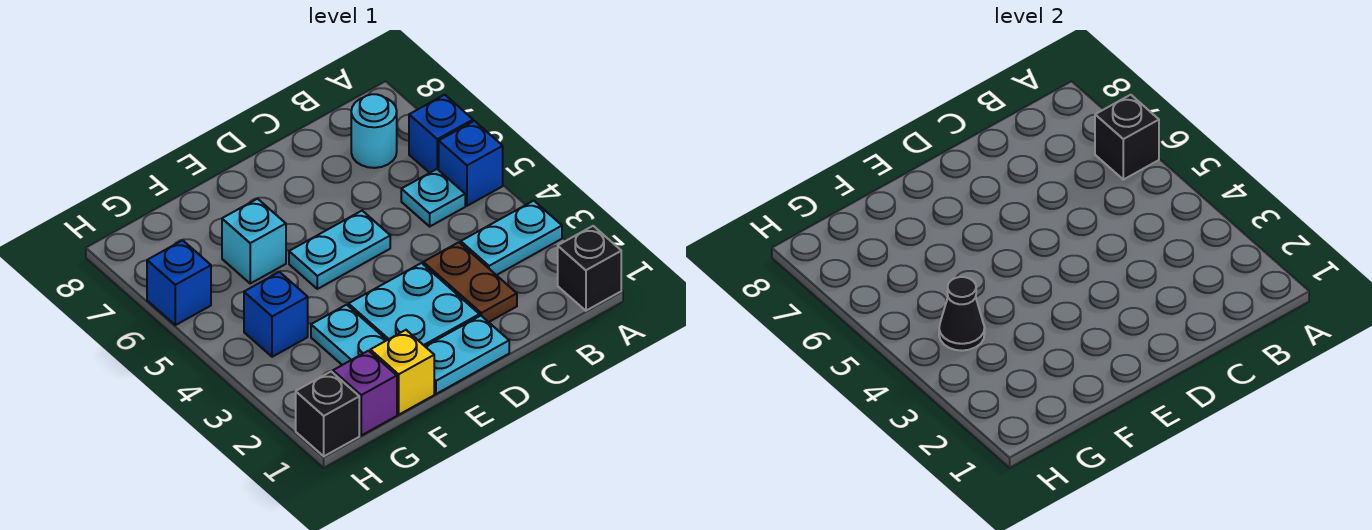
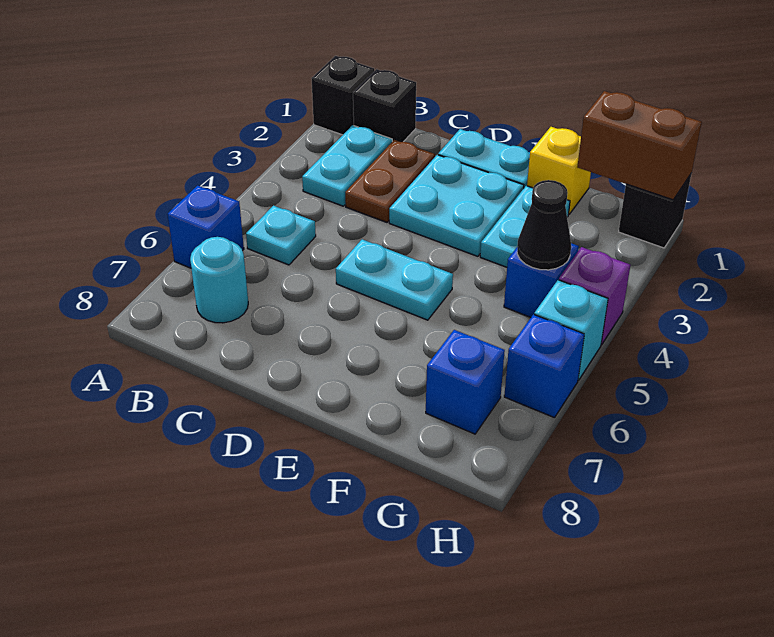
cyan 1x2 plate [461,201,562,275] -> cyan 1x2 plate turned to [302,125,392,206]
blue 1x1 brick [439,121,503,206] -> blue 1x1 brick moved to [426,330,505,434]
black 1x1 brick [1095,95,1159,180] -> black 1x1 brick moved to [353,69,416,142]
cyan 1x1 brick [222,199,286,283] -> cyan 1x1 brick moved to [534,280,608,380]
purple 1x1 brick [333,351,397,435] -> purple 1x1 brick moved to [559,247,630,345]
none -> brown 1x2 brick [577,91,702,200]

